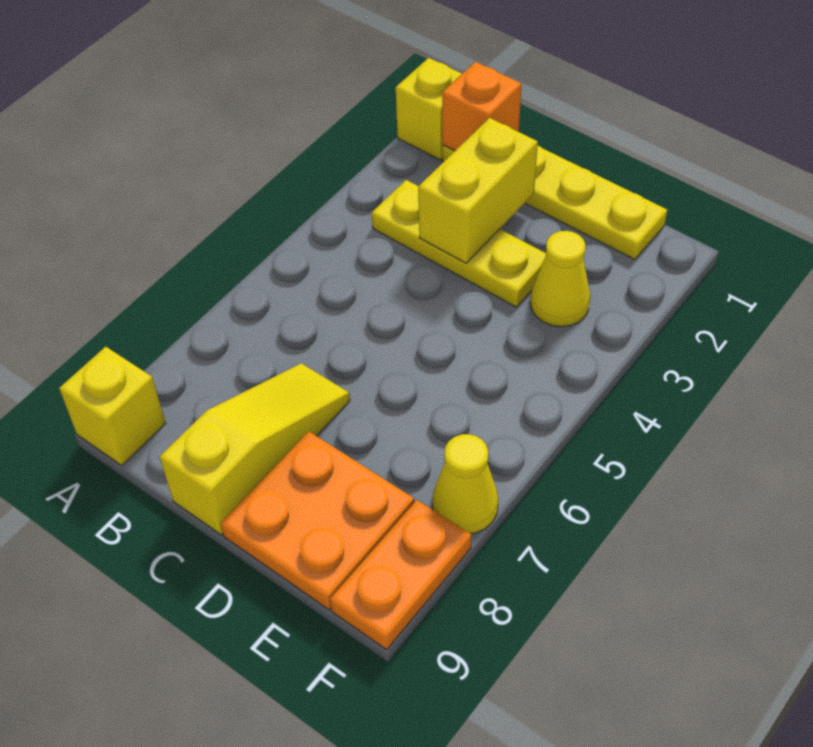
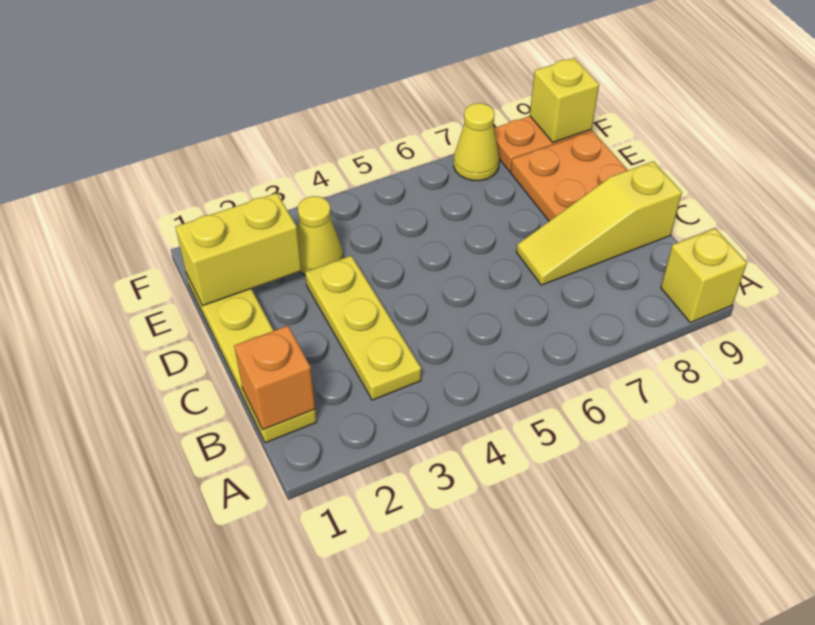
yellow 1x1 brick [396,58,462,160] -> yellow 1x1 brick moved to [530,58,599,143]
yellow 1x2 brick [418,118,538,263] -> yellow 1x2 brick moved to [176,193,302,306]

